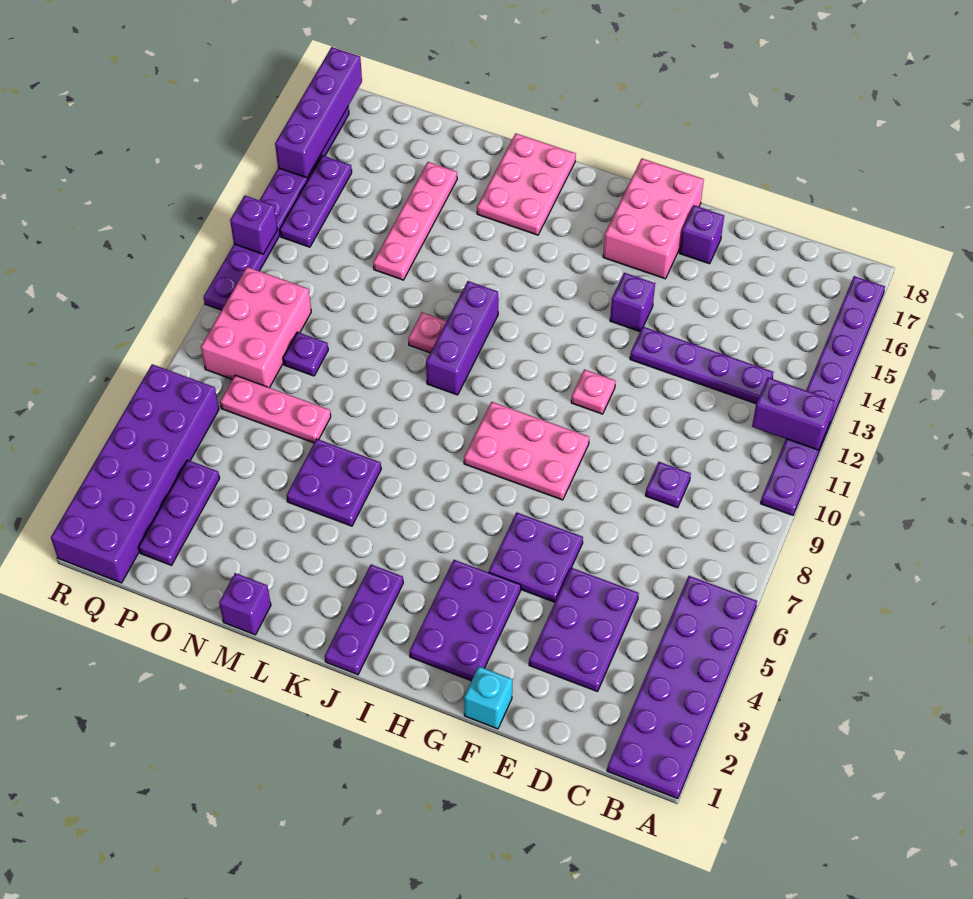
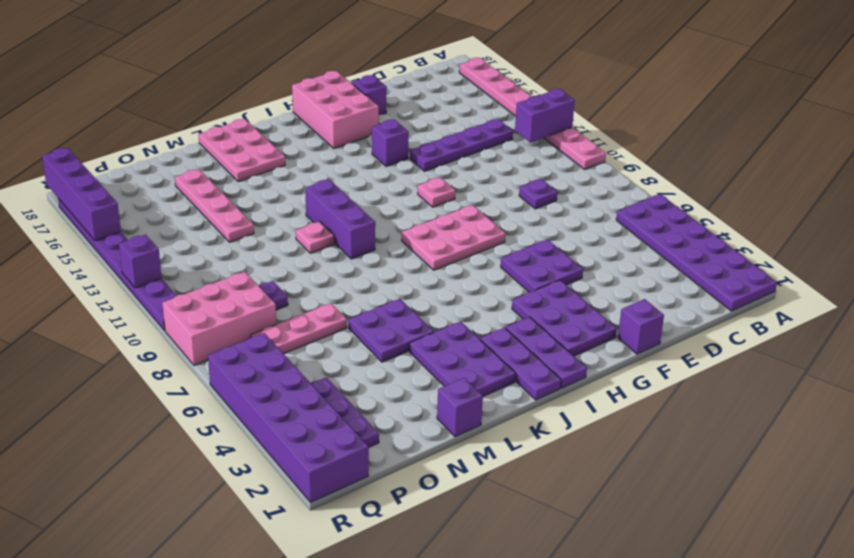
purple 1x8 plate [760,276,885,515] -> pink 1x8 plate [459,58,606,169]
purple 2x3 plate [529,568,639,692] -> purple 2x3 plate moved to [409,321,516,396]
cyan 1x1 brick [464,666,512,729] -> purple 1x1 brick [618,299,664,354]
pink 2x3 brick [201,267,311,388] -> pink 2x3 brick turned to [162,272,276,366]
purple 1x3 plate [280,155,352,247] -> purple 1x3 plate moved to [506,317,587,388]

